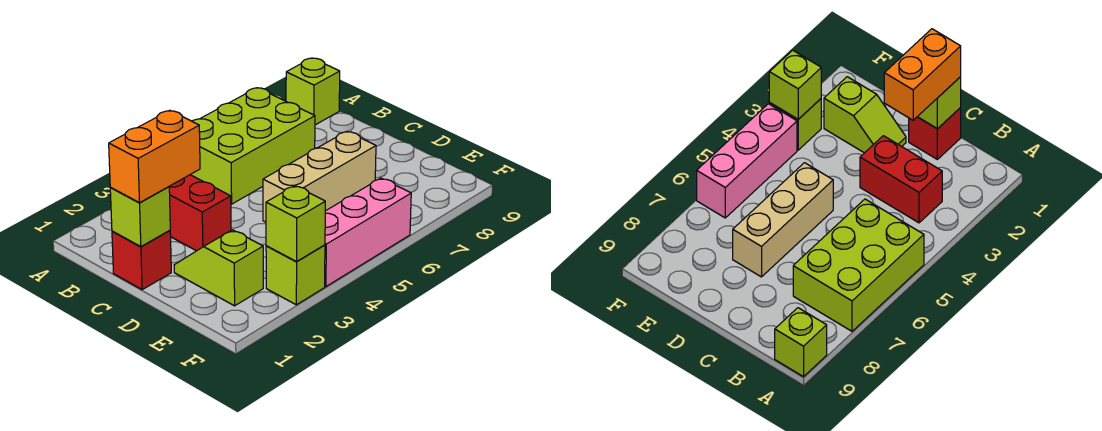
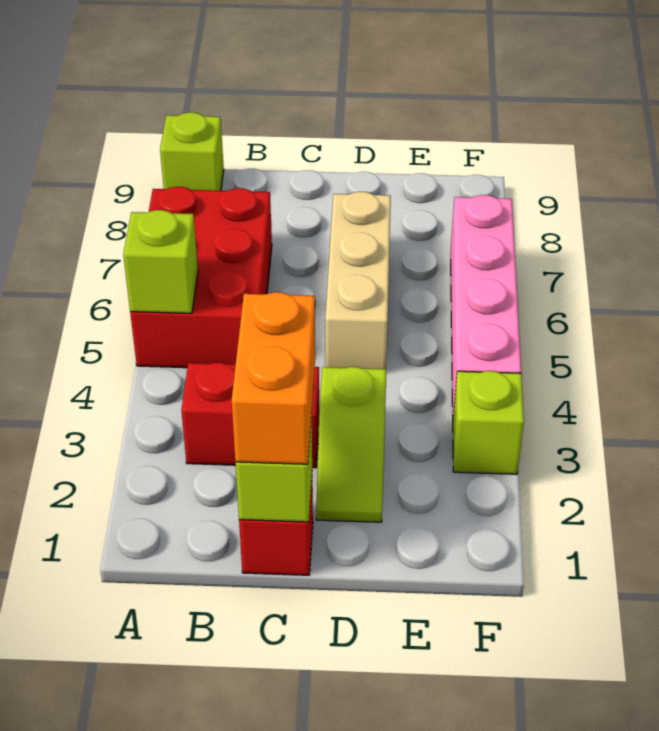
lime 2x3 brick [190,88,315,204] -> red 2x3 brick [130,187,272,368]
lime 1x2 slope [174,230,263,306] -> lime 1x2 slope turned to [316,367,386,522]
lime 1x1 brick [266,186,325,261] -> lime 1x1 brick moved to [123,210,198,313]
pink 1x3 brick [325,178,411,287] -> pink 1x4 brick [451,195,521,415]

